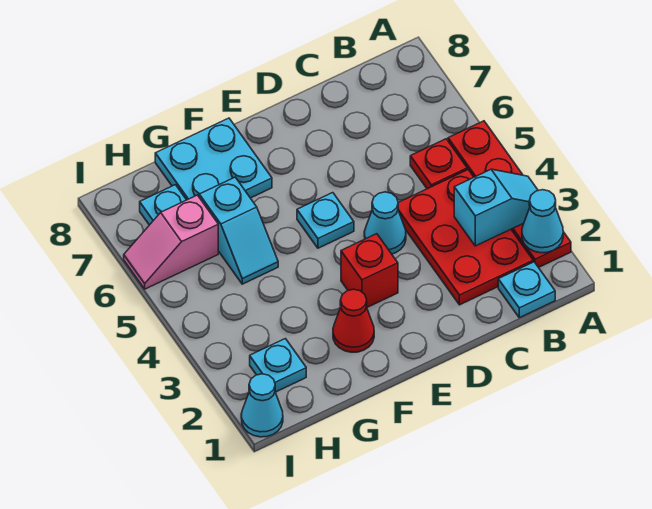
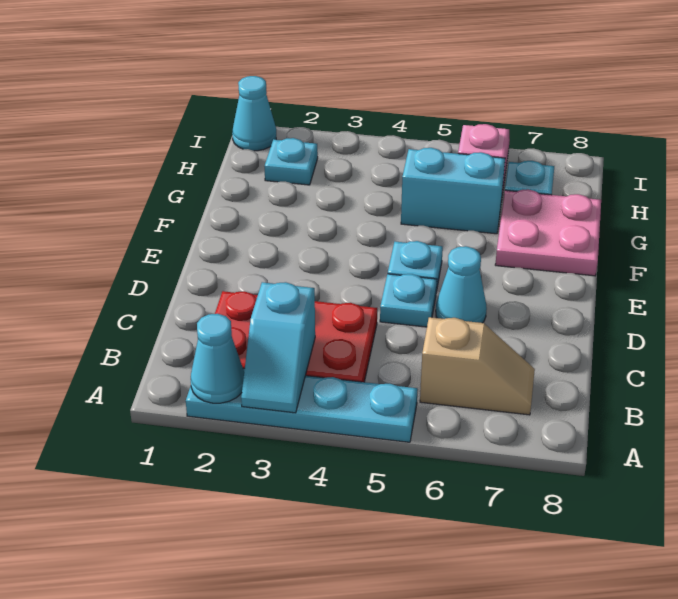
red 1x4 plate [448,121,571,267] -> cyan 1x4 plate [186,369,418,442]
cyan 1x1 plate [498,262,555,318] -> cyan 1x1 plate moved to [380,274,437,327]
red 1x1 plate [410,139,467,189] -> none
none -> tan 1x2 slope [420,317,535,415]
cyan 1x1 cone [364,192,406,254] -> cyan 1x1 cone moved to [436,246,487,323]
red 1x1 brick [341,234,398,307] -> none
red 1x1 cone [333,289,374,352] -> none
cyan 2x2 plate [155,118,272,200] -> pink 2x2 plate [495,189,601,276]
cyan 1x2 slope [199,177,278,284] -> cyan 1x2 brick [401,148,505,234]

